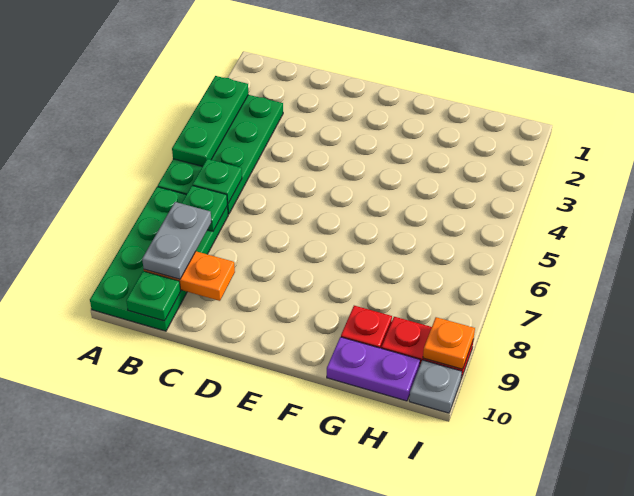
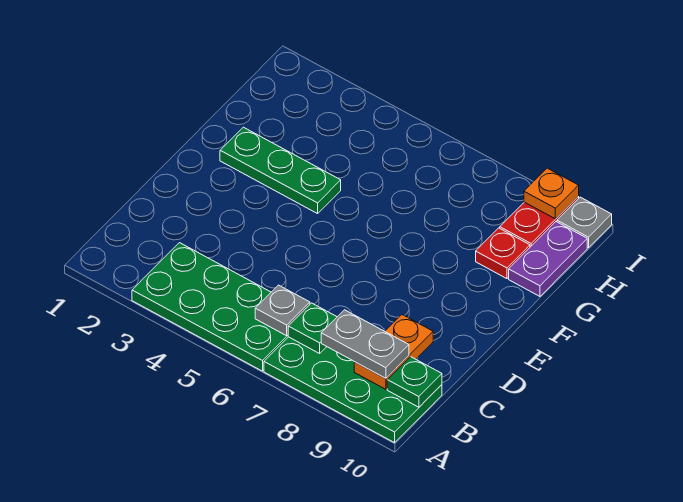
green 1x3 plate [172,76,248,166] -> green 1x3 plate moved to [220,127,341,214]
green 1x1 plate [193,159,242,204] -> grey 1x1 plate [255,285,310,336]

